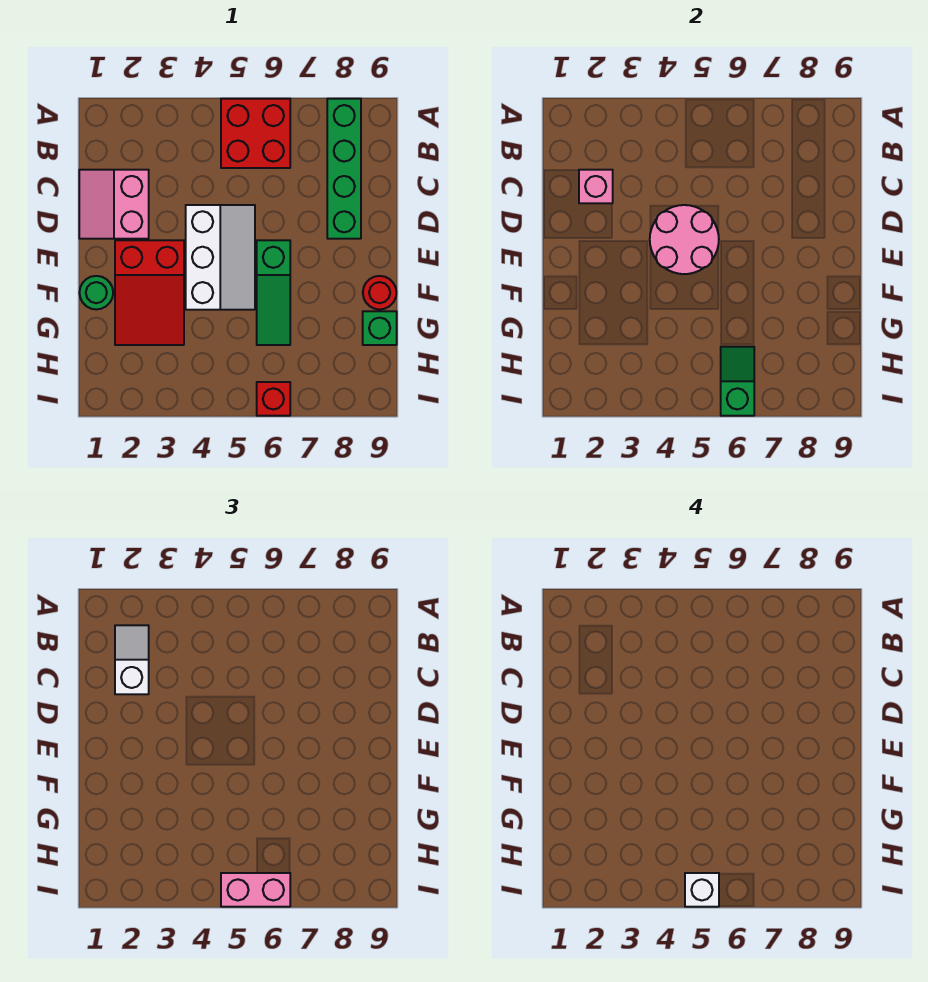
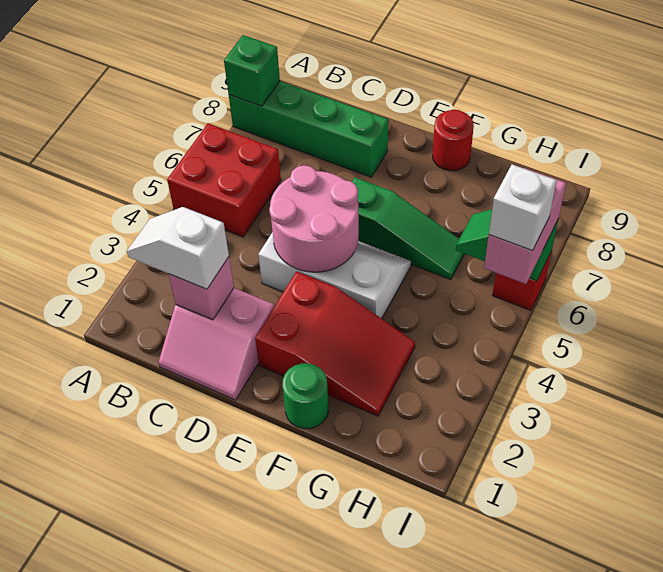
green 1x1 brick [363,311,397,345] -> green 1x1 brick moved to [224,35,280,106]

